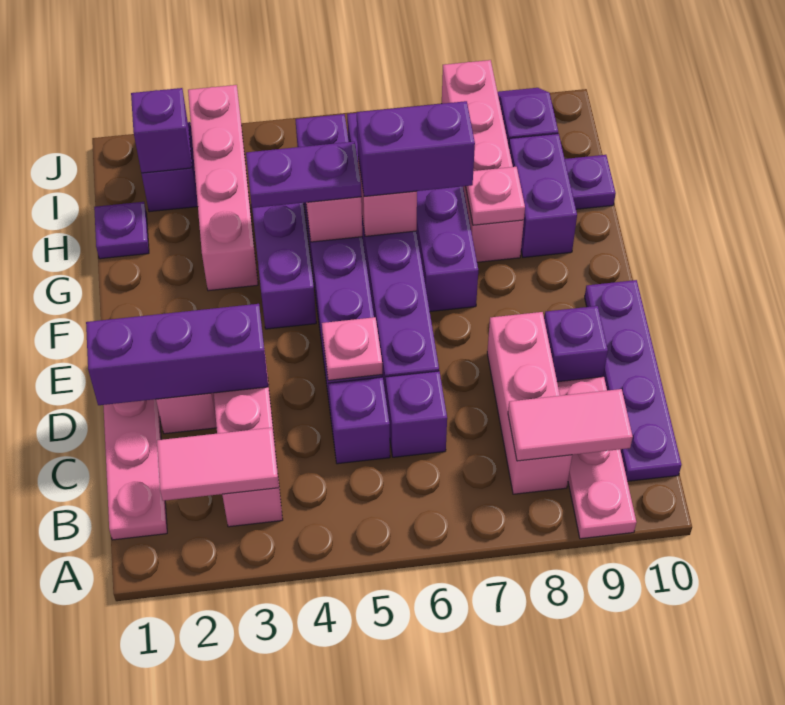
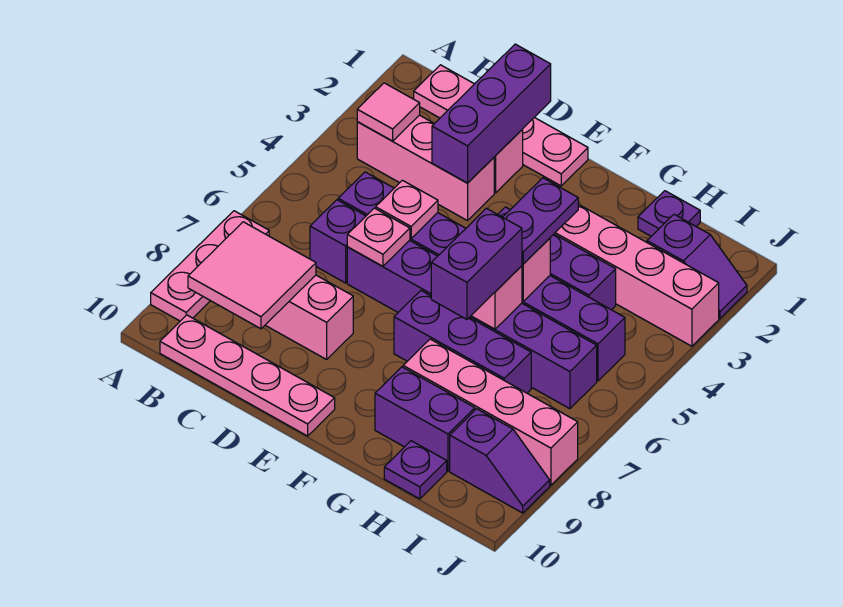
pink 1x3 plate [557,377,636,539] -> pink 1x3 plate turned to [151,211,269,321]
pink 1x2 tile [157,428,279,501] -> pink 1x1 tile [357,83,420,141]
pink 1x2 tile [508,389,633,461] -> pink 2x2 tile [188,222,316,329]
purple 1x4 plate [585,280,682,481] -> pink 1x4 plate [160,315,335,436]
purple 1x1 brick [544,306,608,382] -> none
pink 1x1 plate [466,167,525,225] -> pink 1x1 plate moved to [347,208,410,266]
purple 1x1 brick [131,88,192,173] -> none

